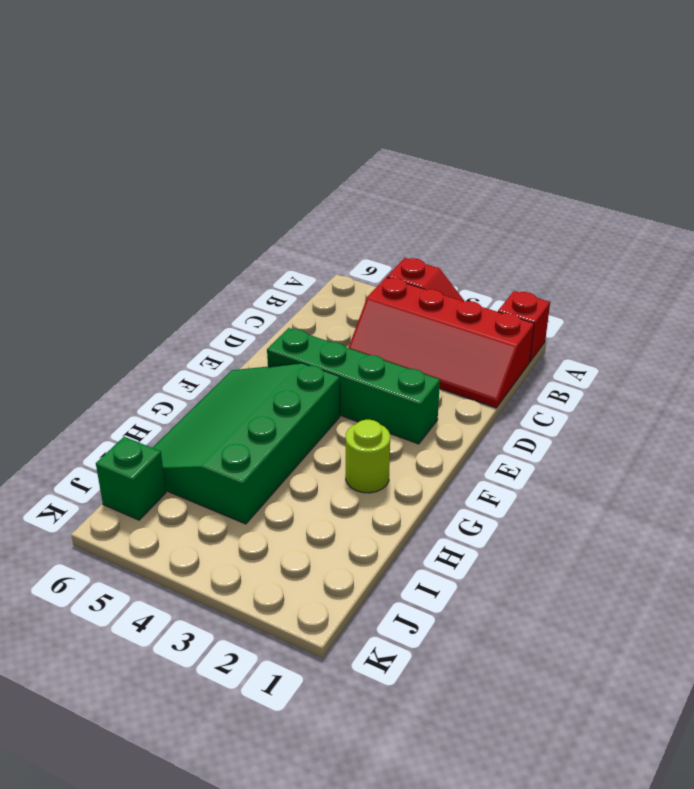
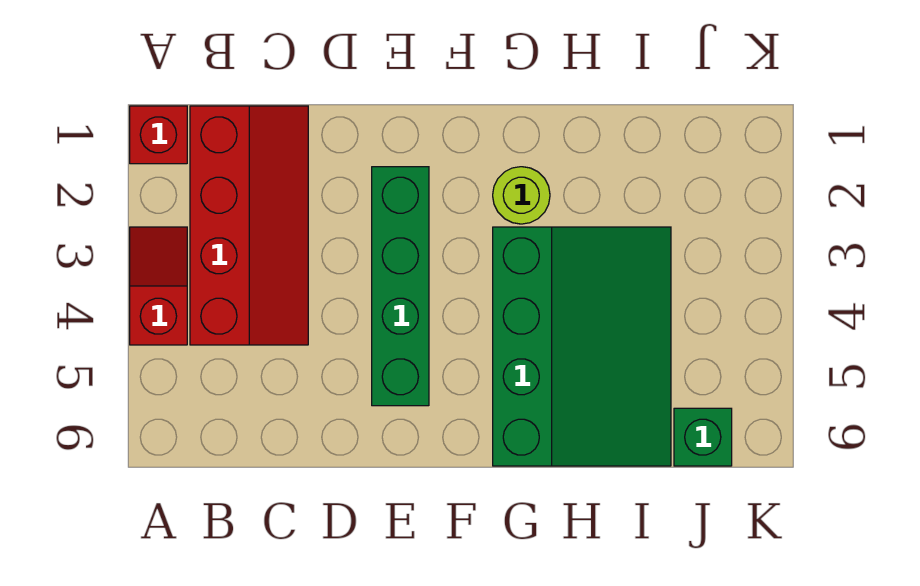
green 3x4 slope [153,363,340,524] -> green 3x4 slope turned to [493,227,671,466]

